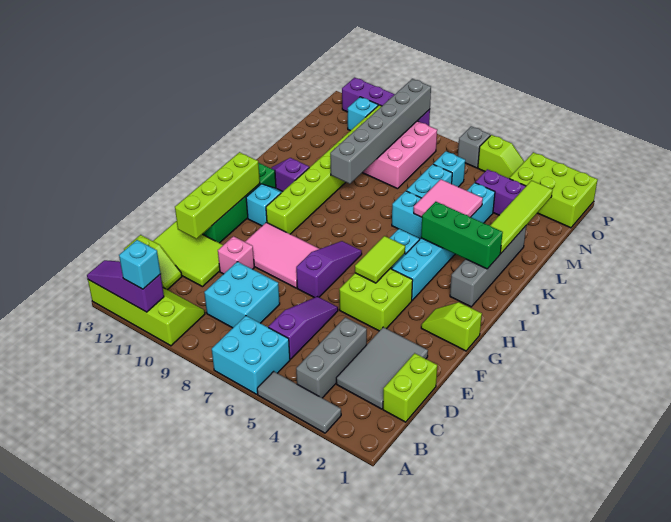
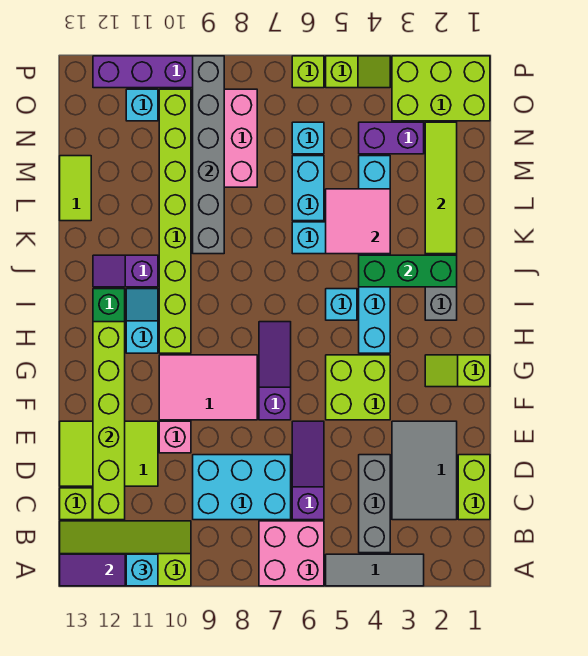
cyan 2x2 brick [212,316,290,394] -> pink 2x2 brick [259,521,324,586]
cyan 2x2 brick [204,262,280,328] -> cyan 2x3 brick [193,455,291,520]
lime 1x4 brick [175,152,260,239] -> lime 1x6 brick [93,322,125,520]
lime 1x2 tile [355,236,405,283] -> lime 1x2 tile moved to [60,156,91,221]
grey 1x1 brick [458,126,490,168] -> lime 1x1 brick [292,56,324,88]

